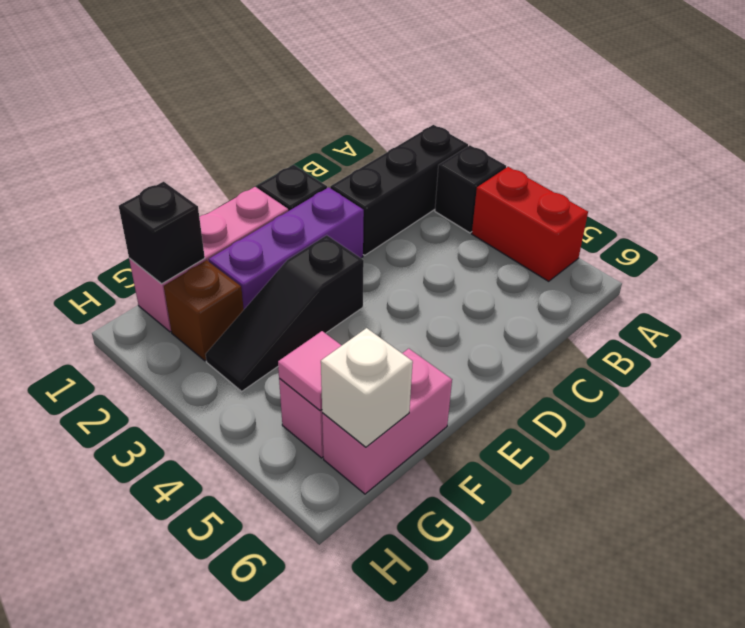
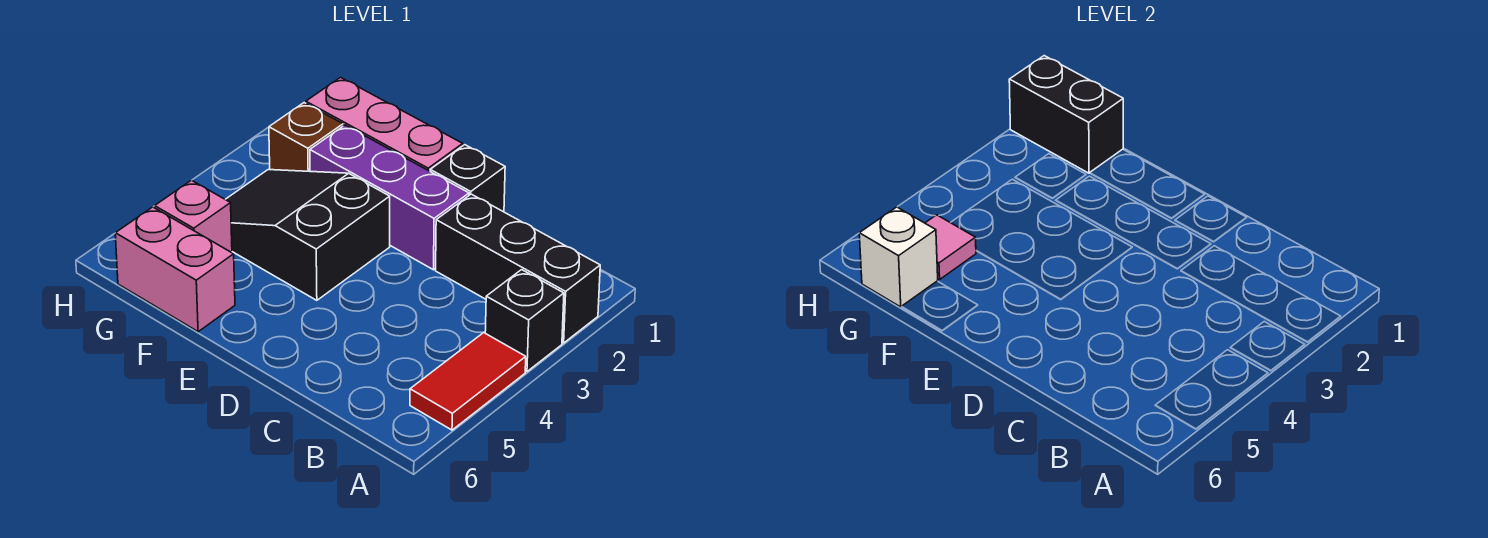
red 1x2 brick [472,167,588,281] -> red 1x2 tile [410,333,526,430]
black 1x3 slope [206,235,364,391] -> black 2x3 slope [225,170,390,300]
black 1x1 brick [119,182,205,284] -> black 1x2 brick [1009,56,1123,173]

